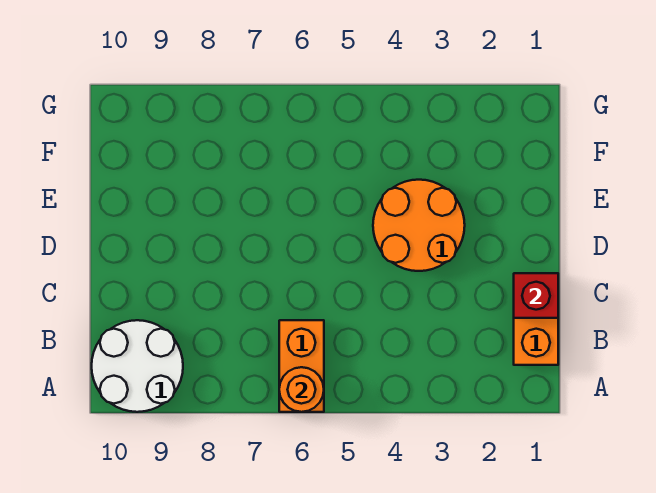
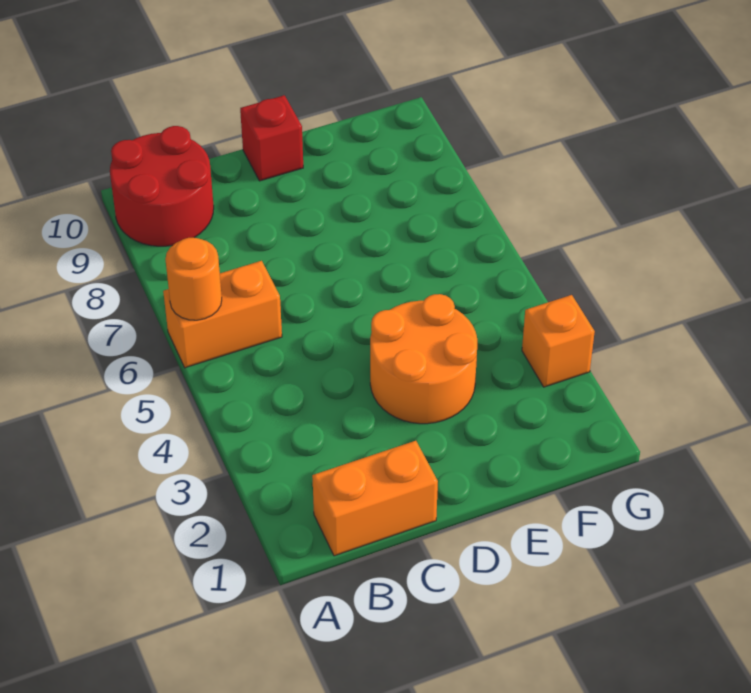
white 2x2 round brick [92,320,183,412] -> red 2x2 round brick [110,126,214,246]
red 1x1 brick [514,273,558,318] -> red 1x1 brick moved to [240,95,303,181]
none -> orange 1x1 brick [522,295,595,387]

